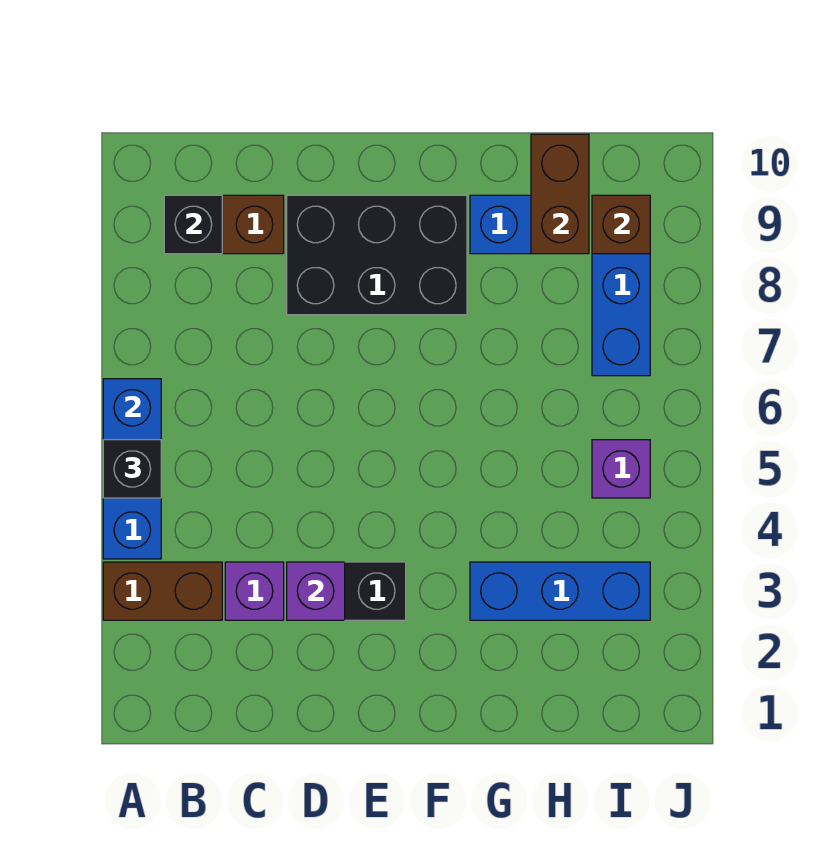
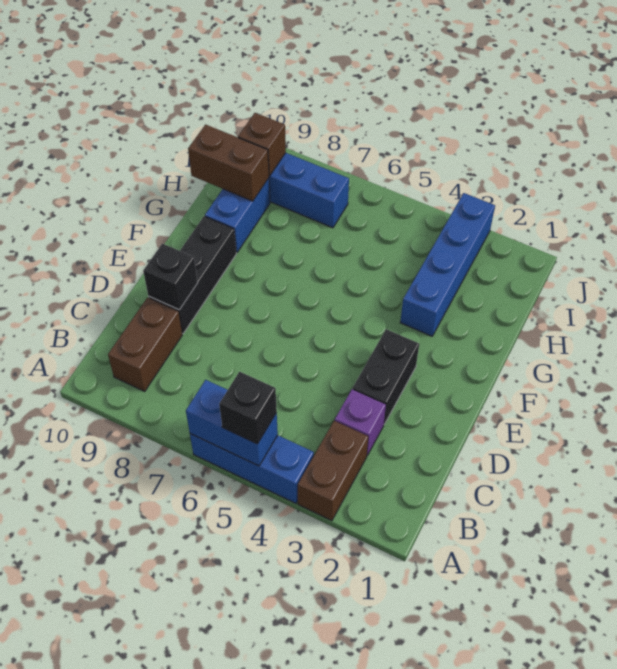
black 1x1 brick [164,195,222,254] -> black 1x1 brick moved to [143,244,198,310]
purple 1x1 brick [287,562,345,620] -> none
black 2x3 brick [287,195,467,315] -> black 1x3 brick [148,216,236,333]
blue 1x3 brick [470,562,650,620] -> blue 1x4 brick [400,193,495,336]
purple 1x1 brick [592,440,650,498] -> none

